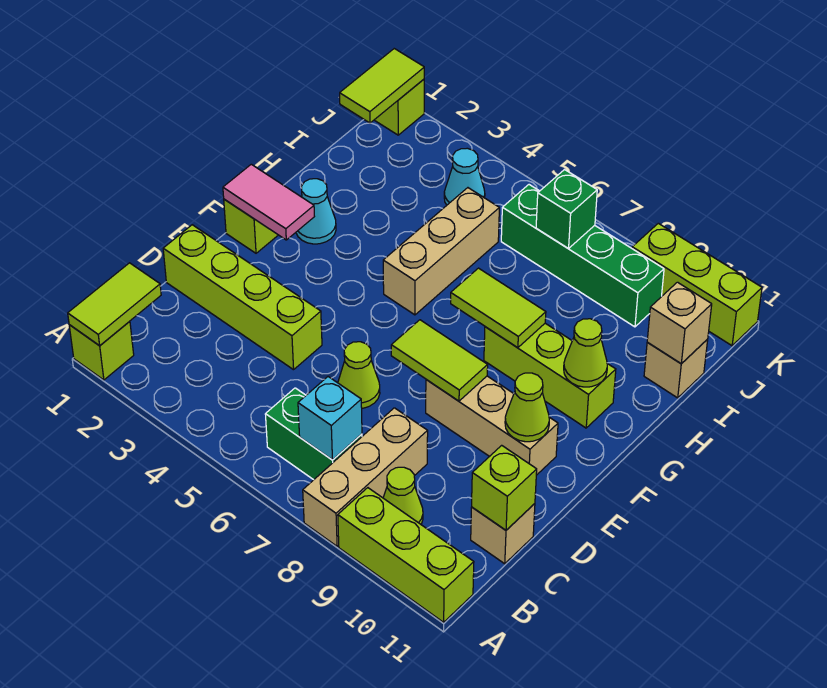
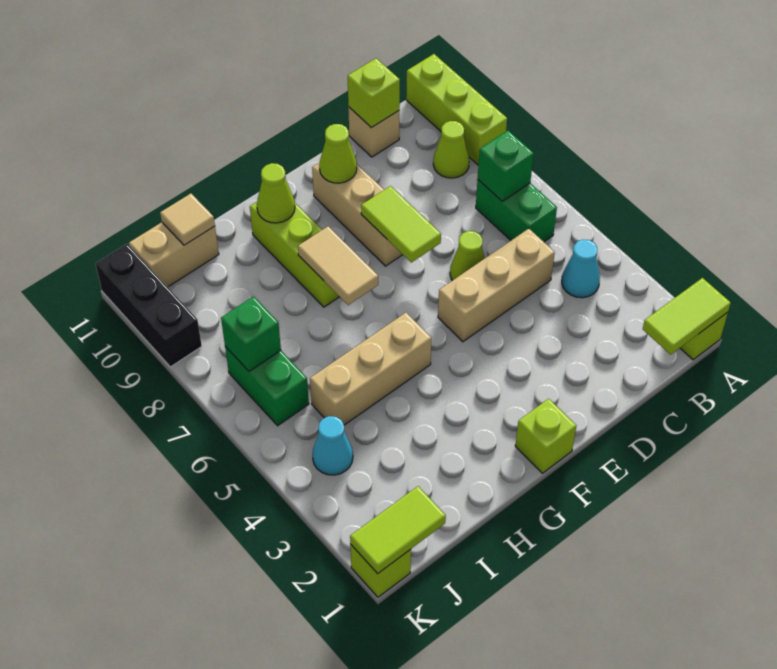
tan 1x3 brick [303,408,428,546] -> tan 1x3 brick moved to [438,229,555,342]
cyan 1x1 brick [298,377,362,460] -> green 1x1 brick [478,131,534,201]
lime 1x4 brick [163,225,322,370] -> none
pink 1x2 tile [223,164,314,240] -> none
cyan 1x1 cone [296,179,336,244] -> cyan 1x1 cone moved to [562,240,600,298]
lime 1x2 tile [451,268,546,348] -> tan 1x2 tile [298,226,378,305]
tan 1x1 brick [644,339,708,398] -> tan 1x2 brick [129,222,219,287]
tan 1x1 brick [647,282,712,364] -> tan 1x1 tile [160,194,215,245]
green 1x4 brick [501,185,664,327] -> green 1x2 brick [225,346,309,426]
lime 1x3 brick [632,223,762,346] -> black 1x3 brick [96,244,202,367]

